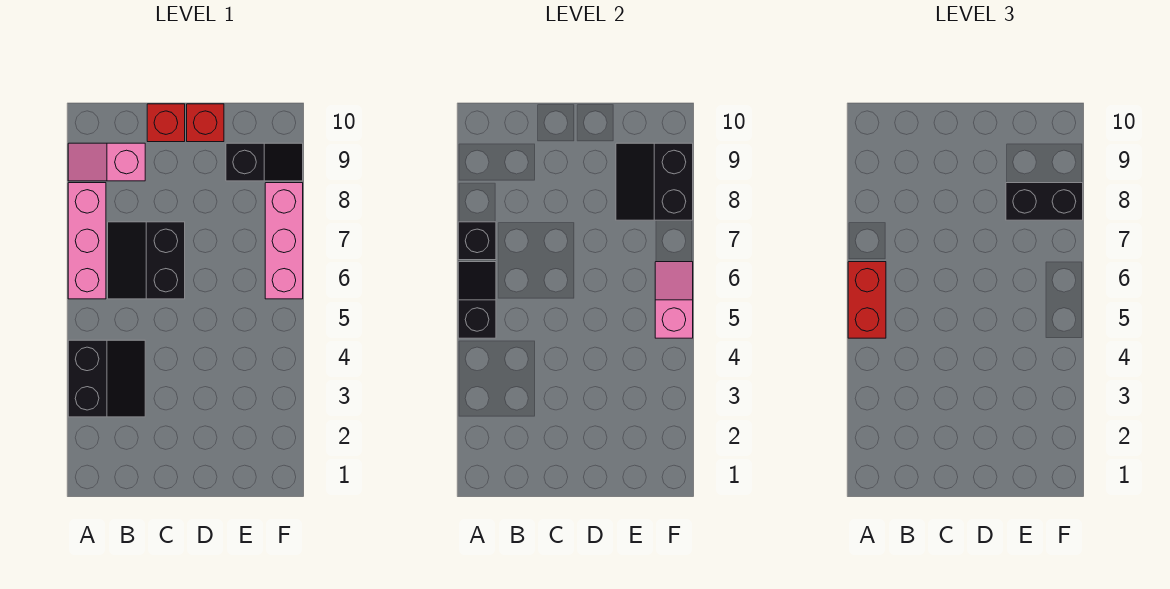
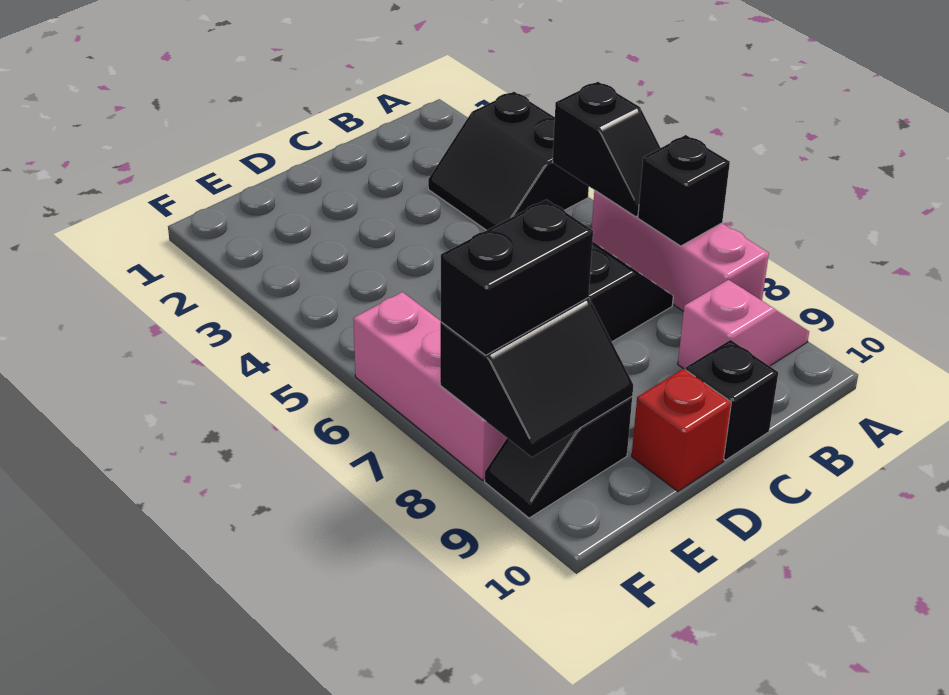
red 1x2 brick [848,262,886,338] -> none
red 1x1 brick [147,104,185,142] -> black 1x1 brick [686,340,778,460]
black 2x2 slope [616,143,693,220] -> black 2x2 slope turned to [440,298,633,457]
pink 1x2 slope [655,262,693,338] -> none

